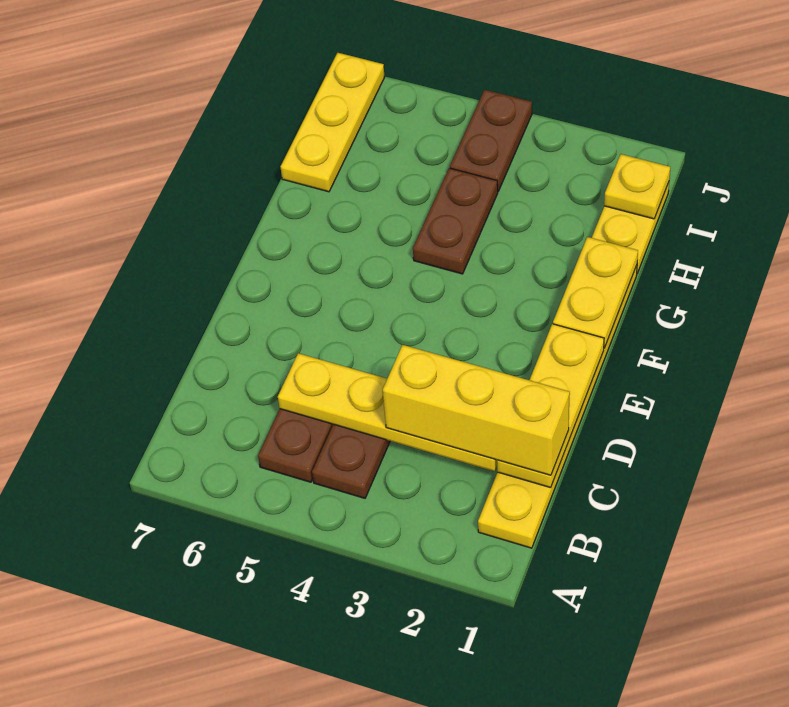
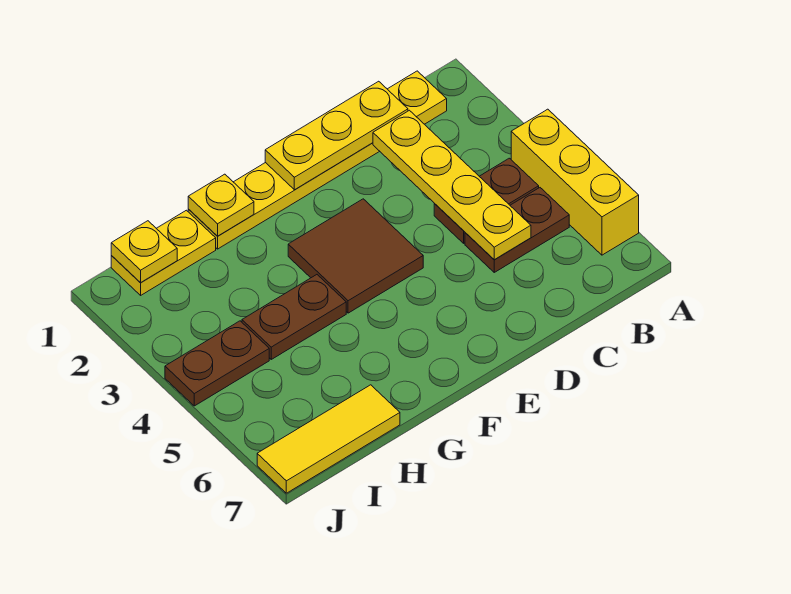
yellow 1x3 brick [383,345,570,475] -> yellow 1x3 brick moved to [511,109,639,255]
none -> brown 2x2 tile [288,199,423,313]
yellow 1x2 plate [553,237,638,348] -> yellow 1x1 plate [188,174,254,236]
yellow 1x3 plate [281,53,385,192] -> yellow 1x3 tile [257,385,400,493]

